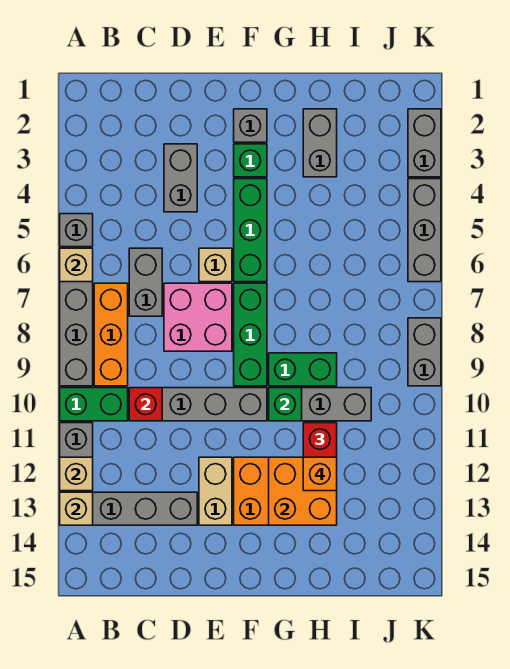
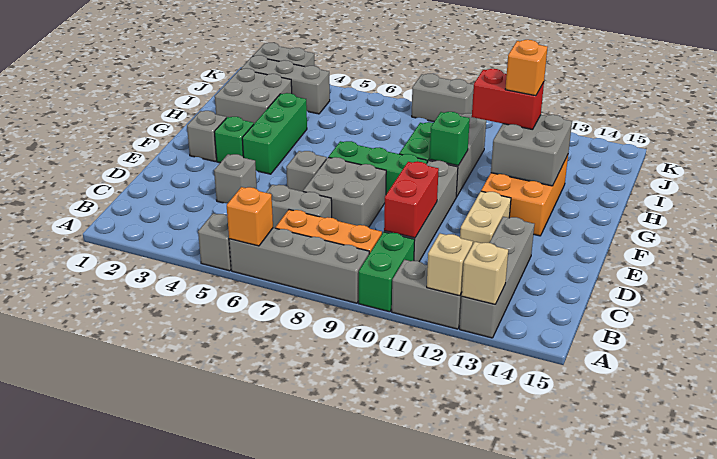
tan 1x1 brick [60,248,93,282] -> orange 1x1 brick [227,187,273,246]
red 1x1 brick [129,388,162,421] -> red 1x2 brick [384,162,439,238]
grey 1x2 brick [164,144,197,212] -> grey 1x1 brick [214,154,257,204]
pink 2x2 brick [164,283,232,351] -> grey 2x2 brick [303,157,386,227]
tan 1x1 brick [199,248,232,282] -> grey 1x1 brick [286,151,327,191]
tan 1x2 brick [199,457,232,525] -> tan 1x2 brick turned to [460,191,511,244]
green 1x3 brick [234,179,267,282] -> green 1x3 brick turned to [242,93,307,174]
orange 2x2 brick [269,457,337,525] -> grey 2x2 brick [491,115,572,186]
grey 1x2 brick [303,109,337,177] -> grey 2x2 brick [215,68,292,124]
grey 1x3 brick [408,179,441,282] -> grey 1x3 brick moved to [241,55,330,114]

